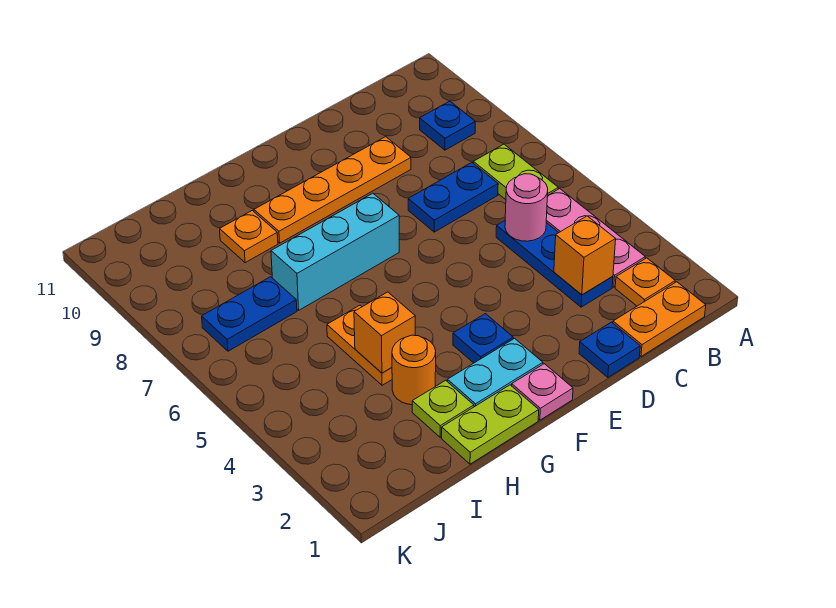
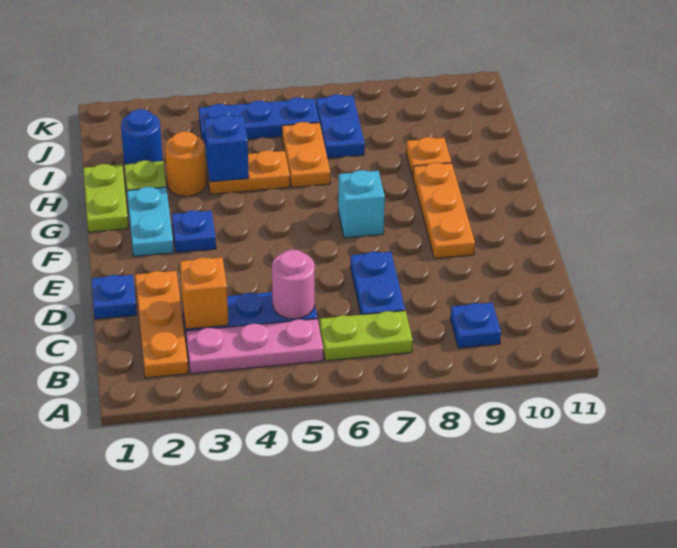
orange 1x2 plate [613,282,706,357] -> orange 1x2 plate moved to [282,122,330,187]
orange 1x1 plate [615,258,675,306] -> orange 1x3 plate [135,271,188,378]
orange 1x4 plate [254,137,411,243] -> orange 1x3 plate [413,163,475,258]
pink 1x1 plate [512,364,573,420] -> none
cyan 1x3 brick [271,193,399,310] -> cyan 1x1 brick [338,170,385,238]
orange 1x1 brick [354,292,415,373] -> blue 1x1 brick [204,115,249,182]
none -> blue 1x1 round brick [121,109,163,164]
none -> blue 1x3 plate [199,97,319,143]

